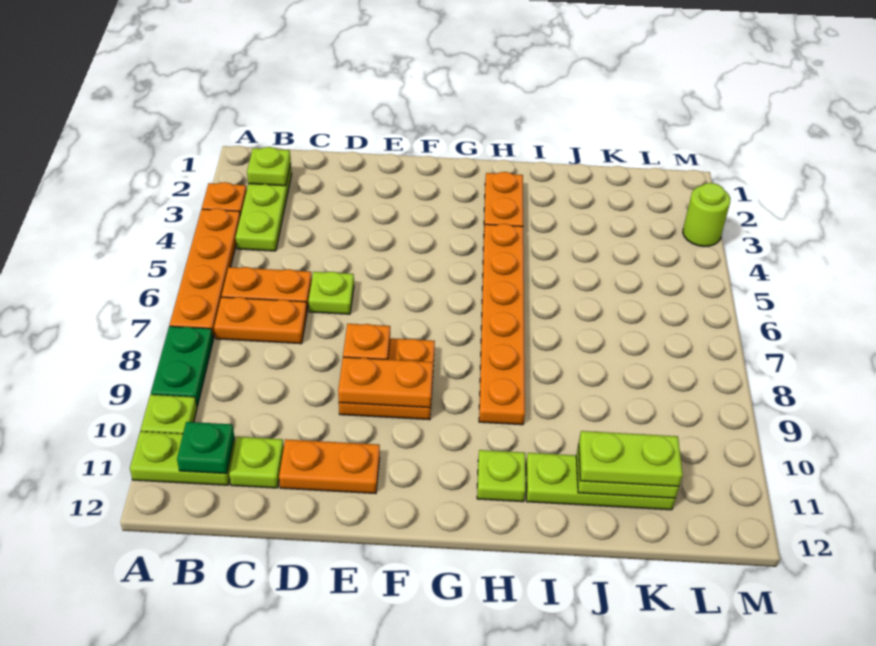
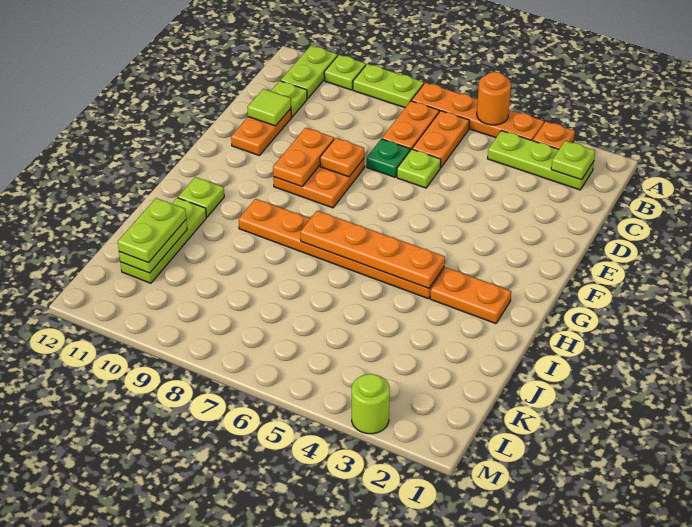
none -> orange 1x1 round brick [477,72,511,125]
green 1x2 plate [151,326,213,406] -> lime 1x2 plate [353,64,424,108]
green 1x1 plate [177,422,234,474] -> green 1x1 plate moved to [366,139,410,177]
none -> lime 1x1 tile [248,89,291,126]
none -> orange 1x4 plate [301,211,445,288]

